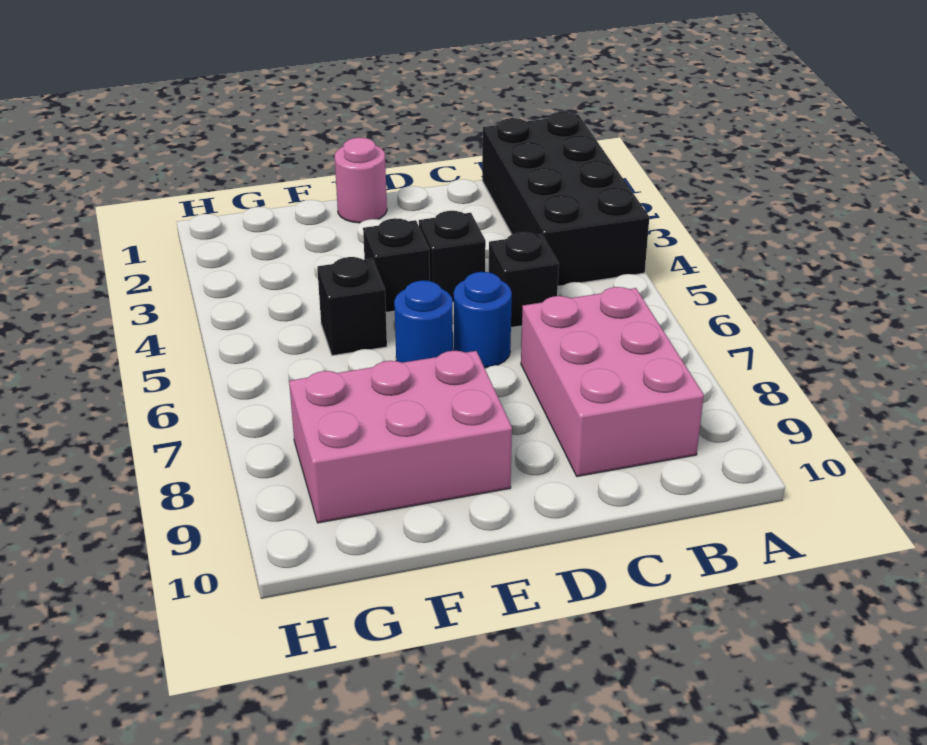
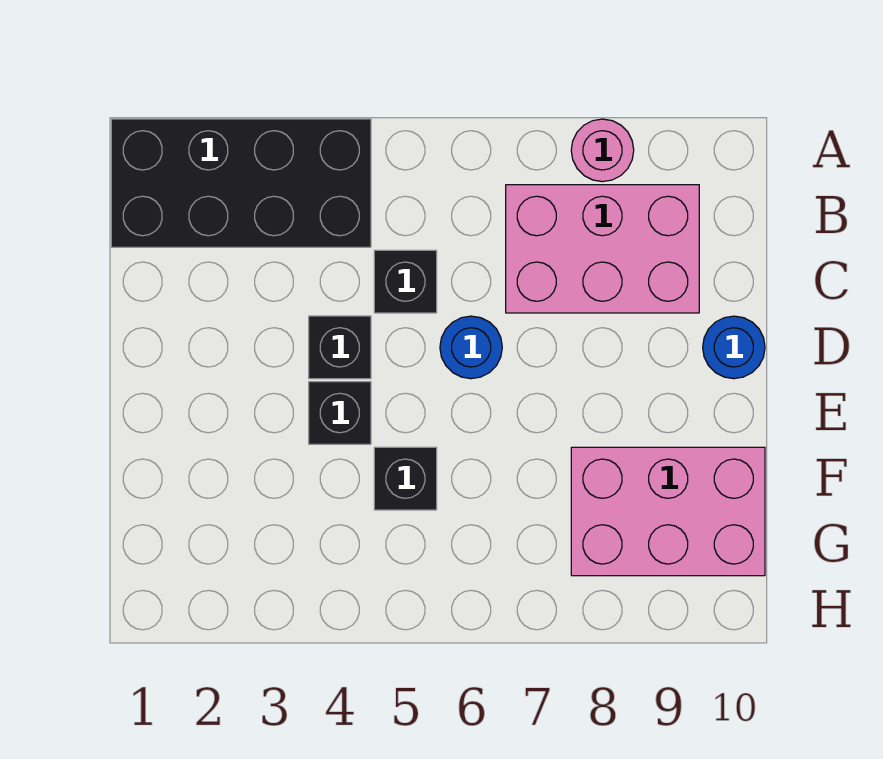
pink 1x1 round brick [335,138,387,223] -> pink 1x1 round brick moved to [571,119,634,182]
blue 1x1 round brick [394,281,453,363] -> blue 1x1 round brick moved to [703,316,765,379]
pink 2x3 brick [289,351,512,523] -> pink 2x3 brick turned to [571,447,765,576]

